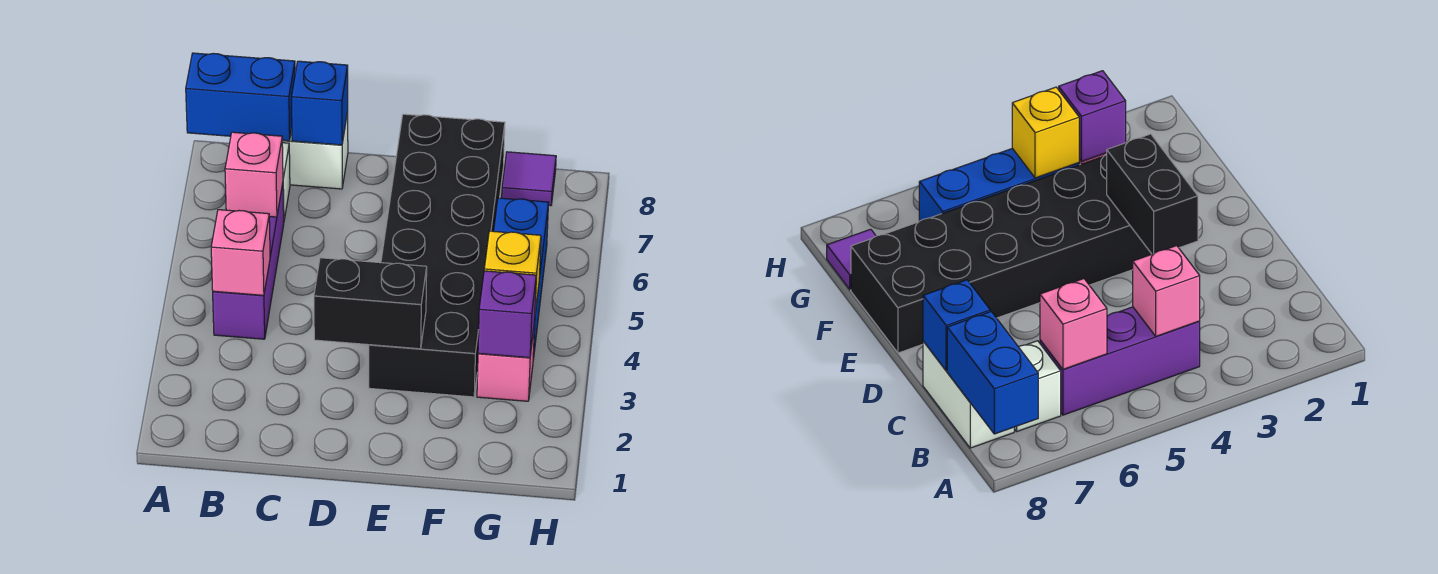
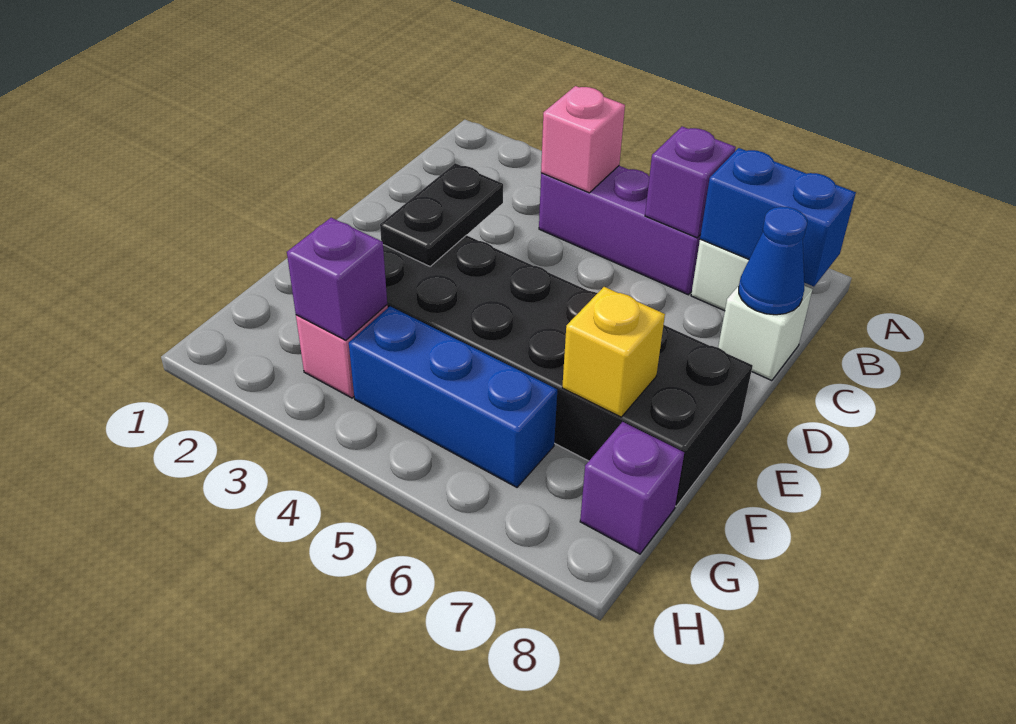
blue 1x2 brick [186,53,295,141] -> blue 1x2 brick turned to [700,148,856,286]
pink 1x1 brick [225,132,283,217] -> purple 1x1 brick [645,127,736,238]
white 1x2 brick [282,112,348,189] -> white 1x1 brick [718,286,812,381]
blue 1x1 brick [292,61,348,145] -> blue 1x1 cone [739,207,807,315]
black 1x2 brick [314,258,427,349] -> black 1x2 plate [380,163,503,266]
yellow 1x1 brick [484,231,541,313] -> yellow 1x1 brick moved to [562,287,665,417]
purple 1x1 tile [502,152,556,206] -> purple 1x1 brick [580,422,684,554]

